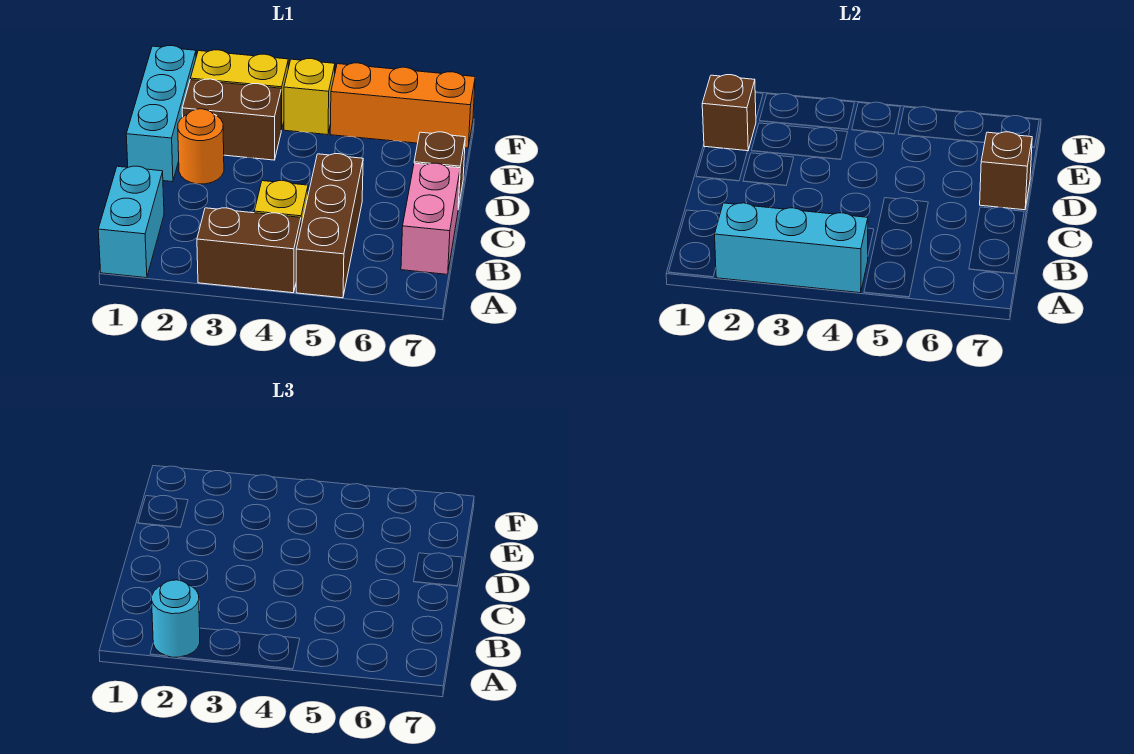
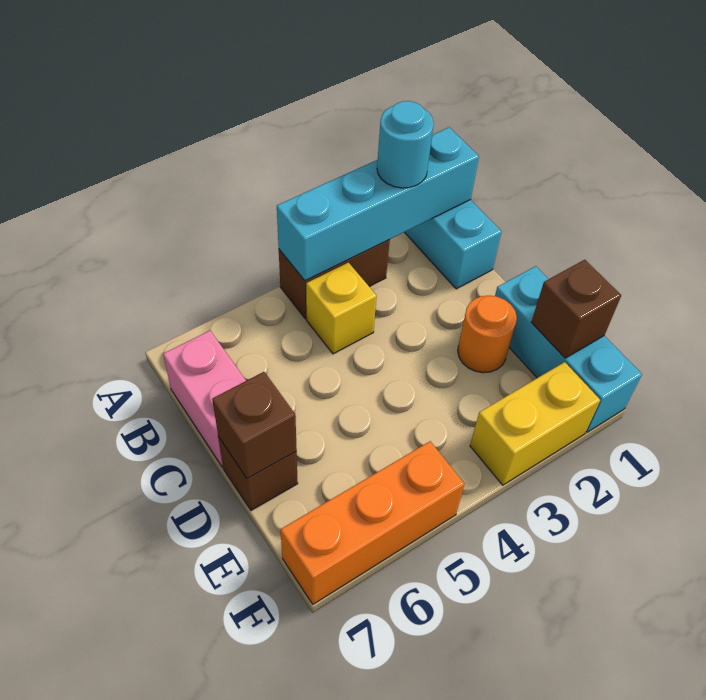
cyan 1x3 brick [715,203,868,293] -> cyan 1x4 brick [277,127,479,281]
brown 1x3 brick [296,154,363,298] -> none
brown 1x2 brick [182,79,281,160] -> none
yellow 1x1 brick [284,59,335,135] -> none

